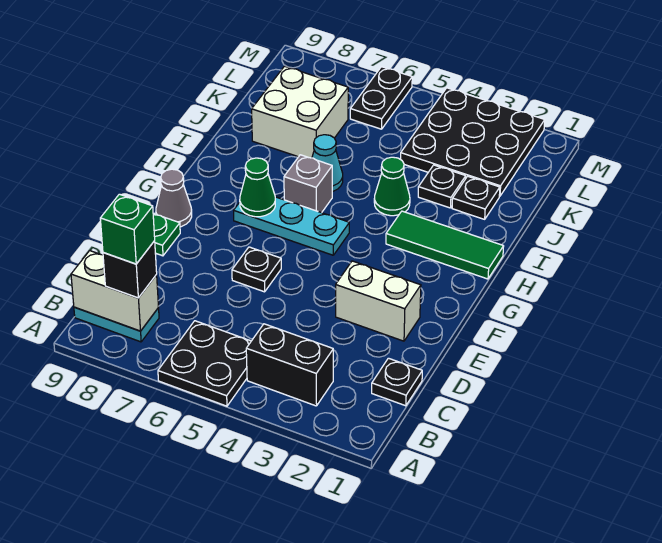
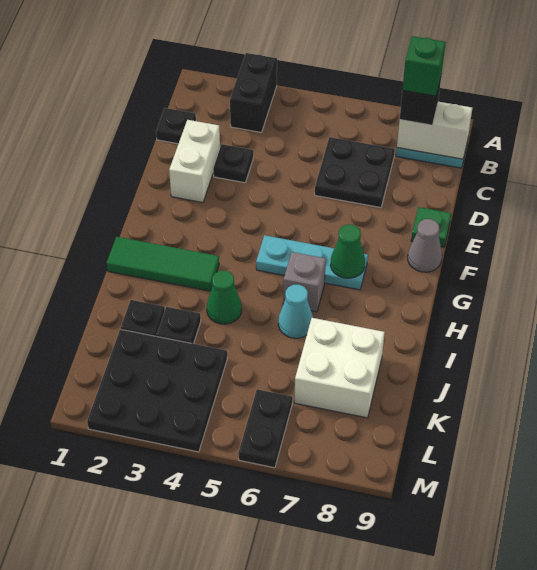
black 2x2 plate [158,321,251,406] -> black 2x2 plate moved to [315,137,395,208]
black 1x2 brick [246,324,333,406] -> black 1x2 brick turned to [230,53,277,132]
white 1x2 brick [336,261,421,341] -> white 1x2 brick turned to [169,120,220,202]
black 1x1 plate [232,247,281,292] -> black 1x1 plate moved to [213,144,253,183]

